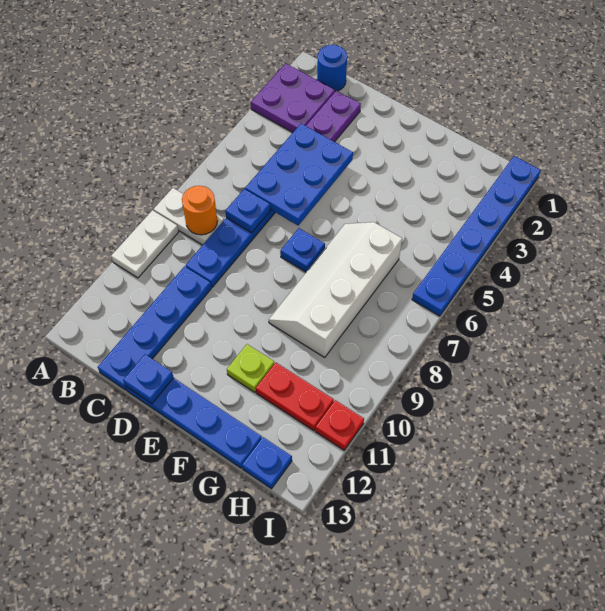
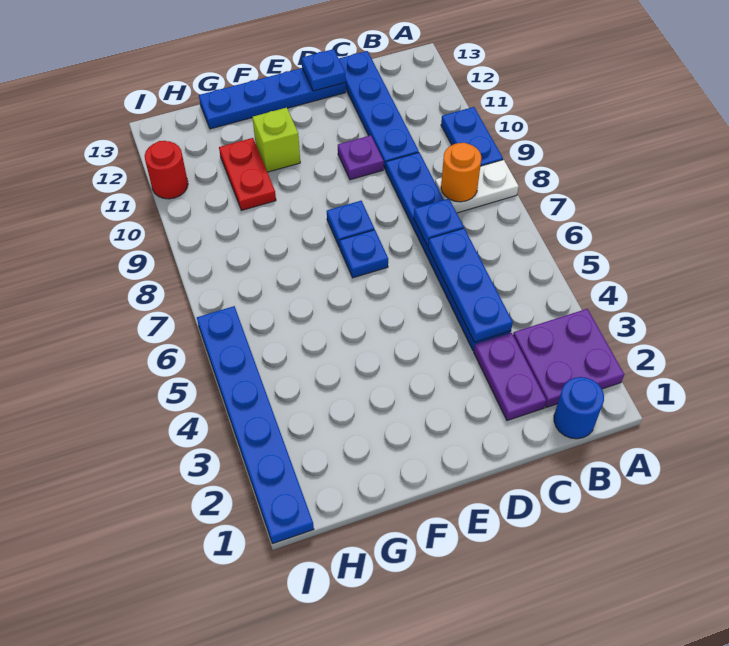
white 1x2 plate [111,210,178,278] -> blue 1x2 plate [441,107,503,166]
blue 2x3 plate [245,124,353,225] -> blue 1x3 plate [428,228,513,342]
none -> purple 1x1 plate [338,135,384,180]
white 2x4 slope [269,222,402,357] -> none
lime 1x1 plate [227,344,274,392] -> lime 1x1 brick [252,108,300,172]
red 1x2 plate [256,363,334,431] -> red 1x2 plate turned to [219,138,276,210]
blue 1x1 plate [242,437,292,489] -> blue 1x1 plate moved to [327,201,374,247]
red 1x1 plate [315,400,364,450] -> red 1x1 round brick [145,141,188,199]

